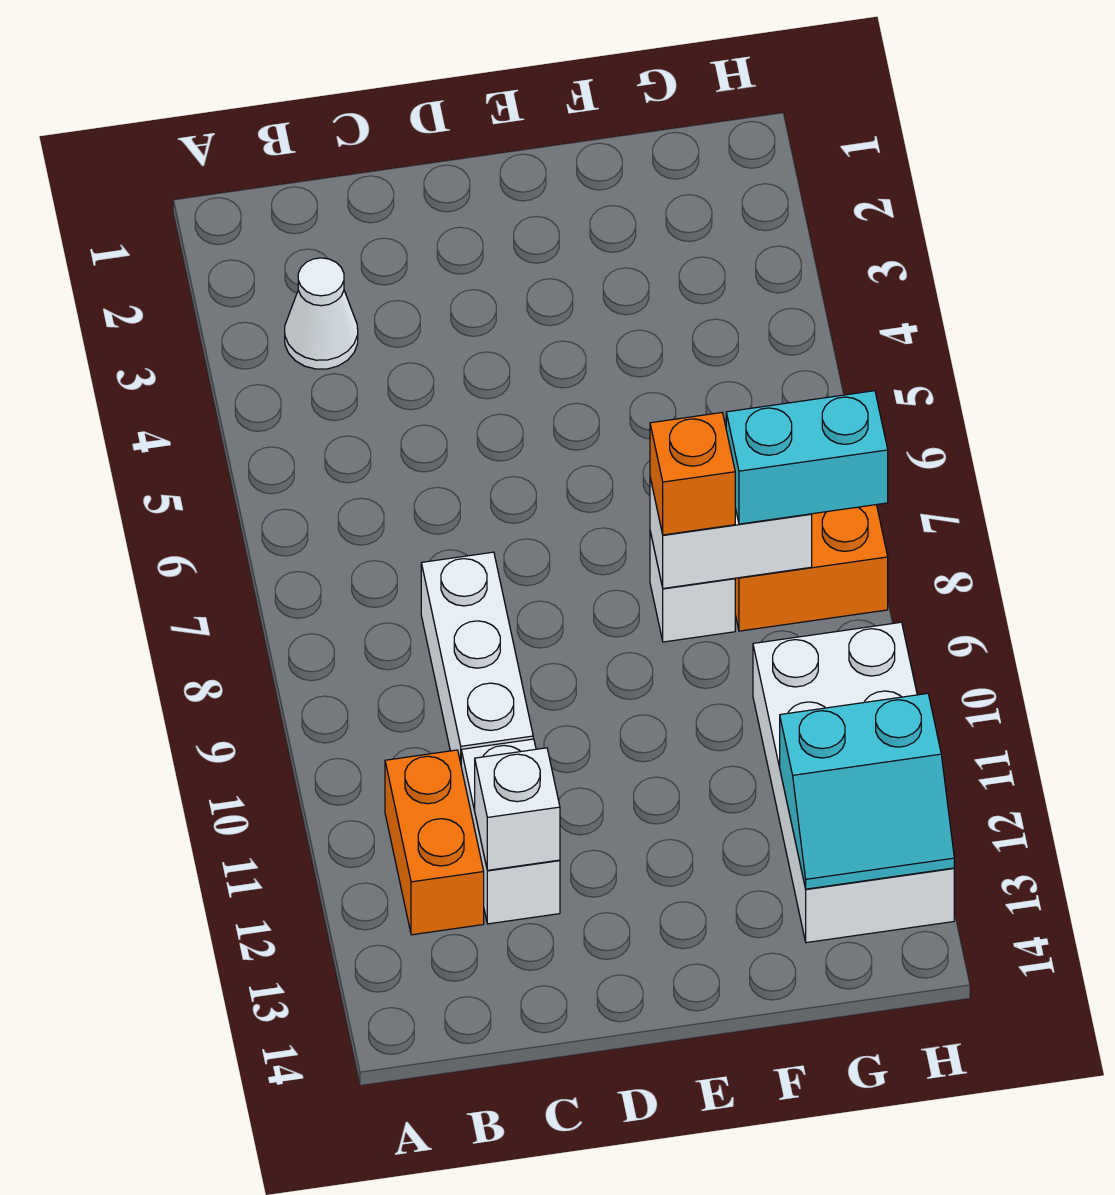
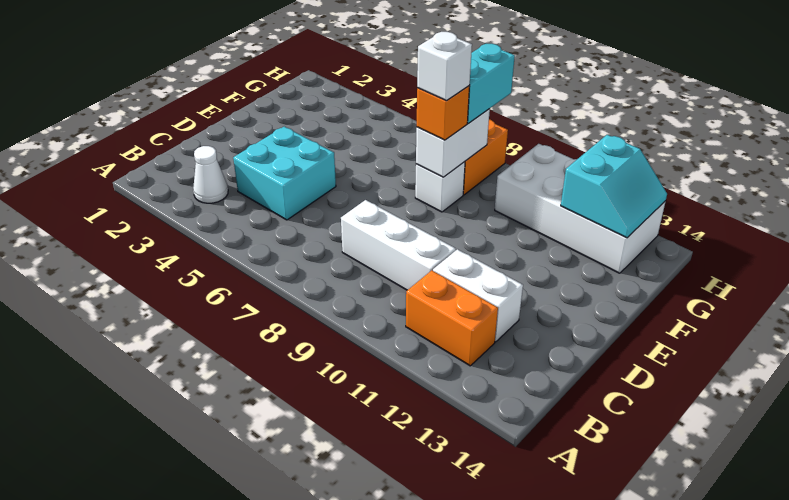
none -> cyan 2x2 brick [233,127,336,220]
white 1x1 brick [475,748,560,870] -> white 1x1 brick moved to [417,32,472,101]

